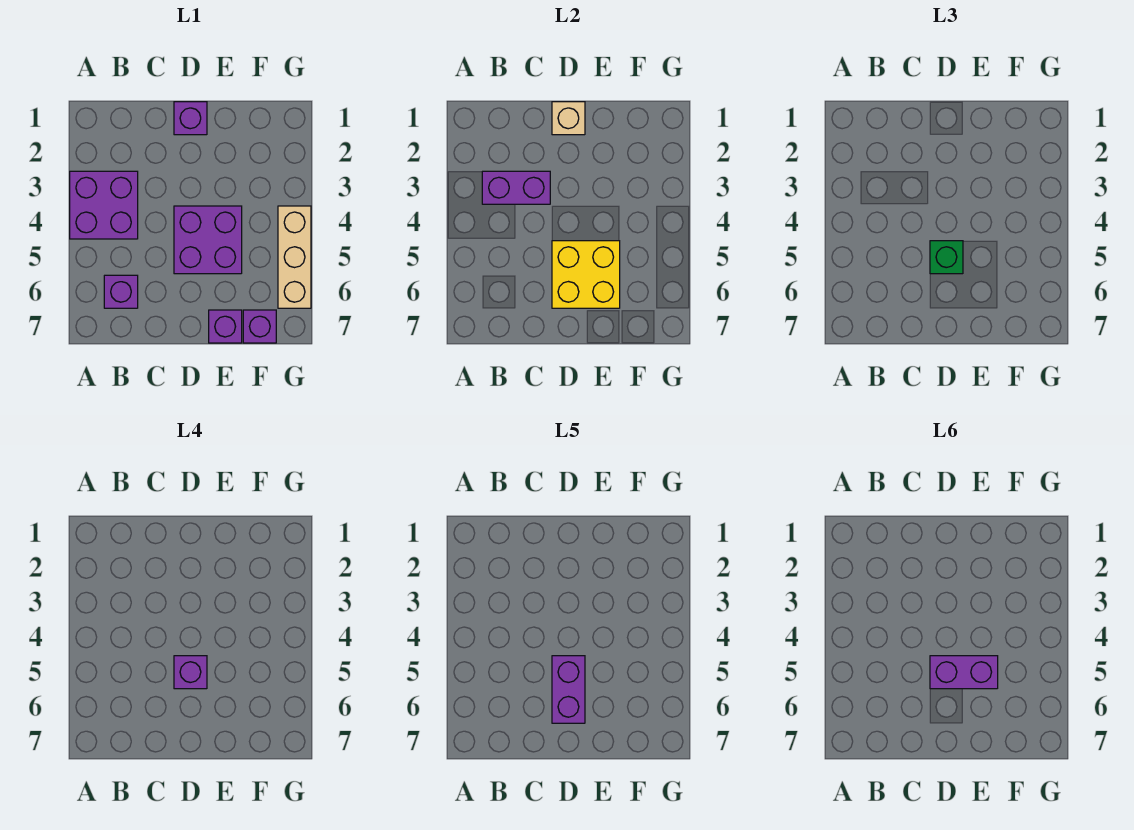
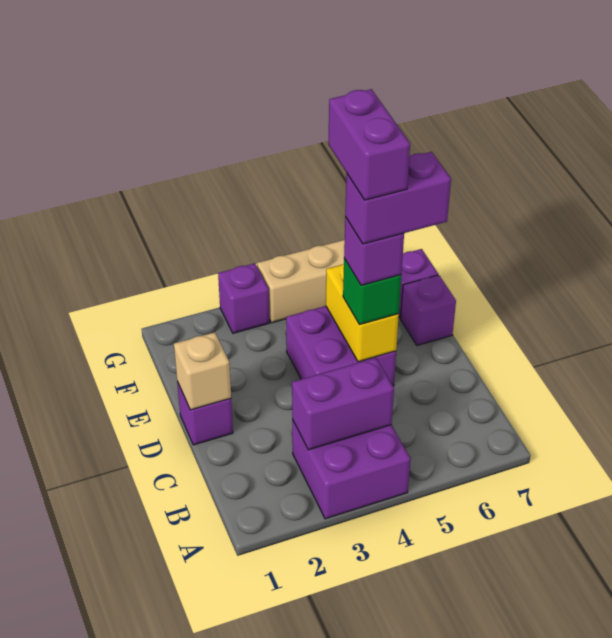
purple 1x2 brick [482,171,550,204] -> purple 1x2 brick turned to [292,358,394,450]
purple 1x1 brick [104,275,138,308] -> purple 1x1 brick moved to [218,263,269,333]
yellow 2x2 brick [552,241,620,308] -> yellow 1x2 brick [326,264,399,362]

